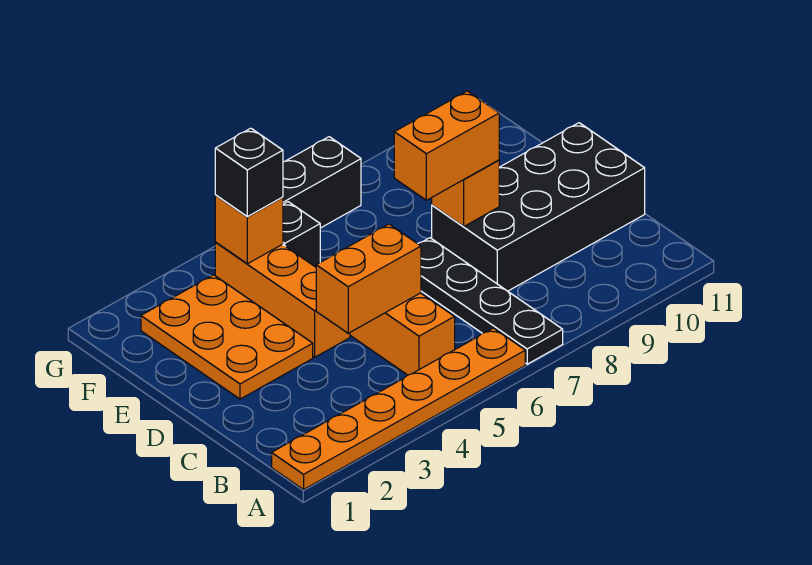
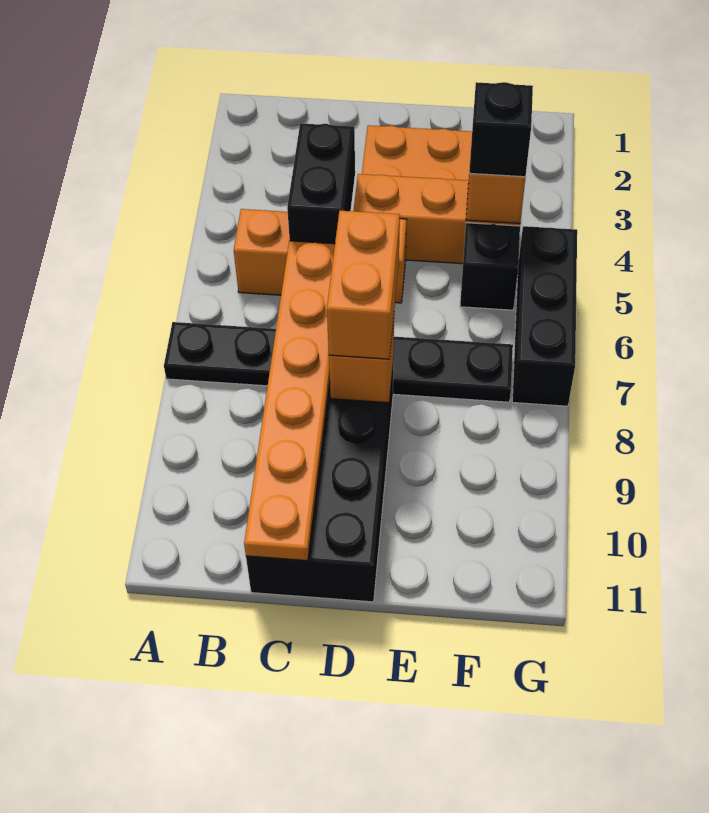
orange 1x6 plate [272,328,525,490] -> orange 1x6 plate moved to [244,241,335,561]
black 1x4 plate [418,238,563,364] -> black 1x6 plate [164,322,513,402]
orange 1x2 brick [316,224,421,333] -> black 1x2 brick [287,123,355,244]

